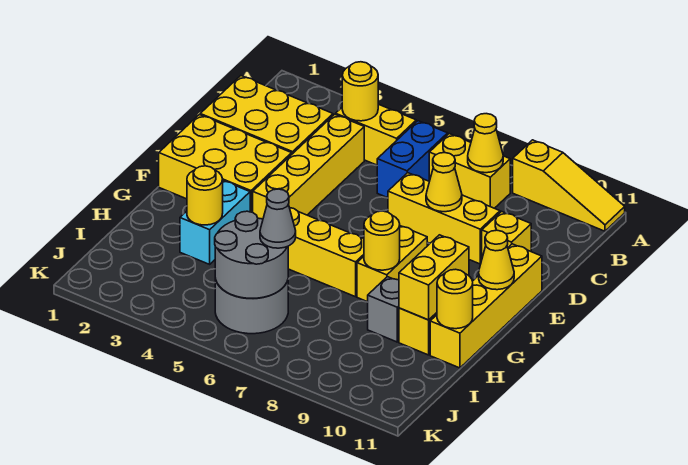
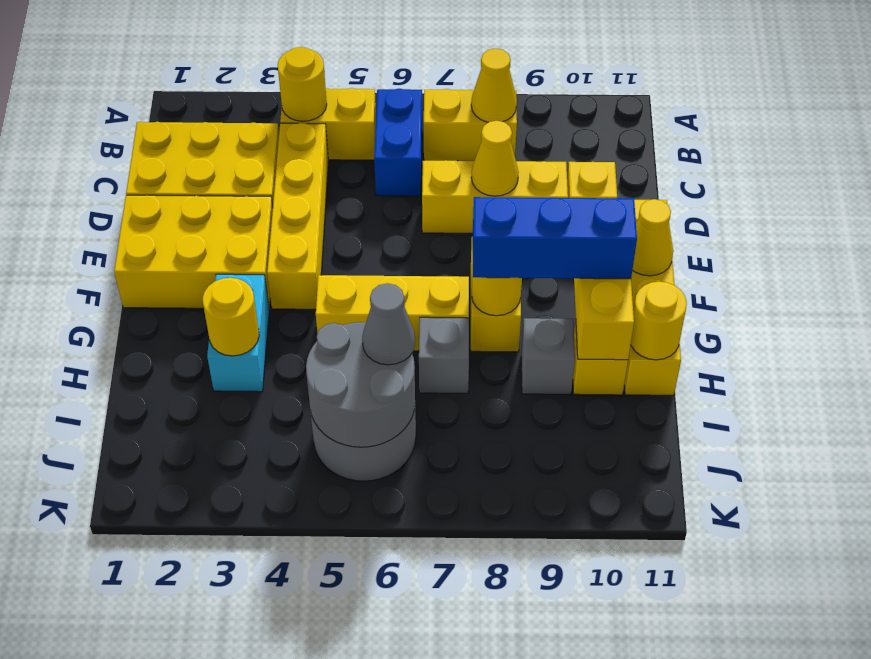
yellow 1x3 slope [513,140,625,231] -> none
none -> blue 1x3 brick [473,197,637,279]
none -> grey 1x1 brick [419,317,469,393]

